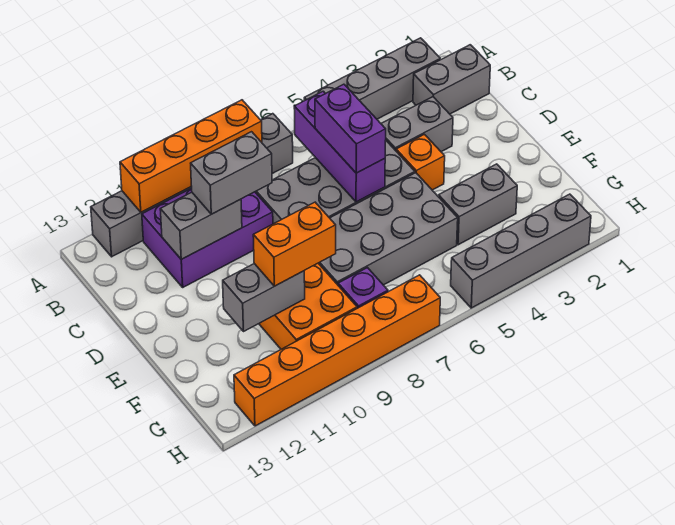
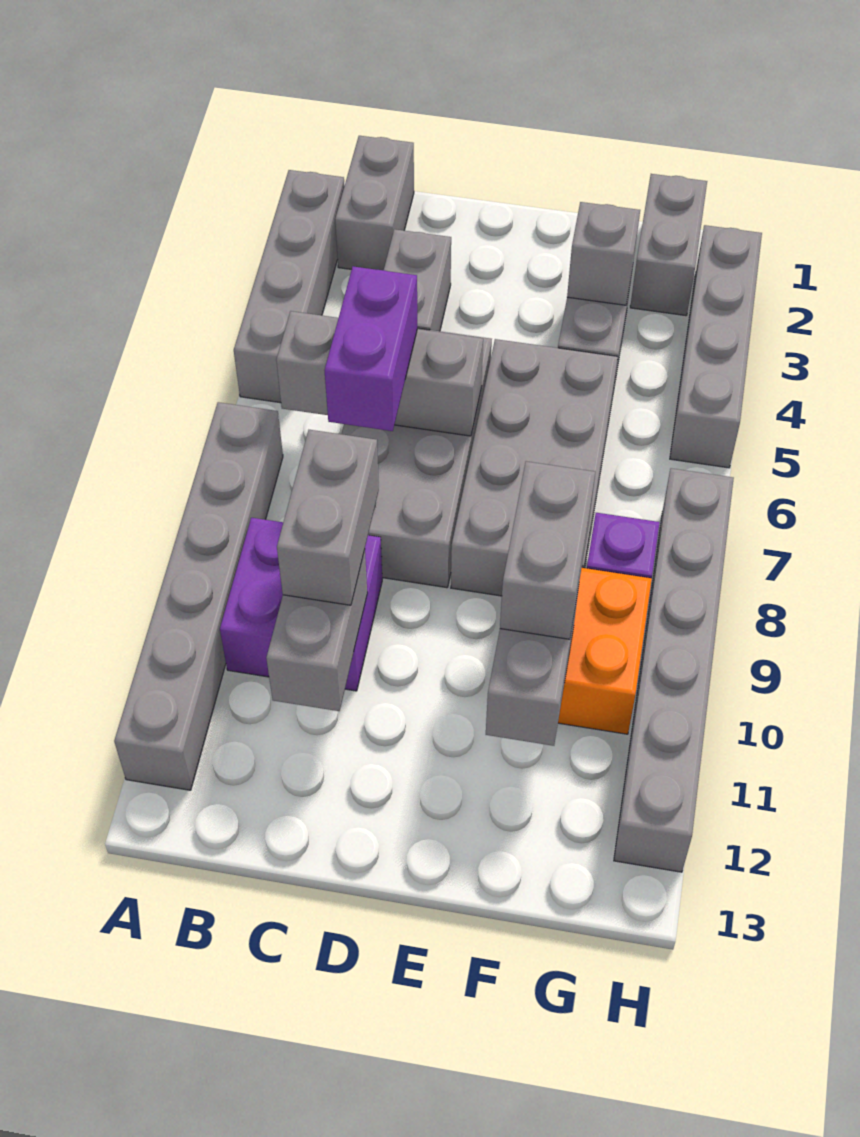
orange 1x4 brick [120,100,262,212] -> none
purple 1x3 brick [294,91,385,202] -> grey 1x3 brick [276,311,483,436]
purple 2x3 brick [142,188,273,287] -> purple 2x2 brick [220,518,382,691]
purple 1x2 brick [315,84,386,173] -> purple 1x2 brick turned to [325,266,417,431]
orange 1x1 brick [396,134,445,190] -> none
none -> grey 1x1 brick [567,202,640,305]
orange 1x2 brick [253,202,336,286] -> grey 1x2 brick [500,461,595,639]
none -> grey 1x2 brick [630,174,707,316]
orange 1x6 brick [234,275,440,426] -> grey 1x6 brick [614,468,734,872]

